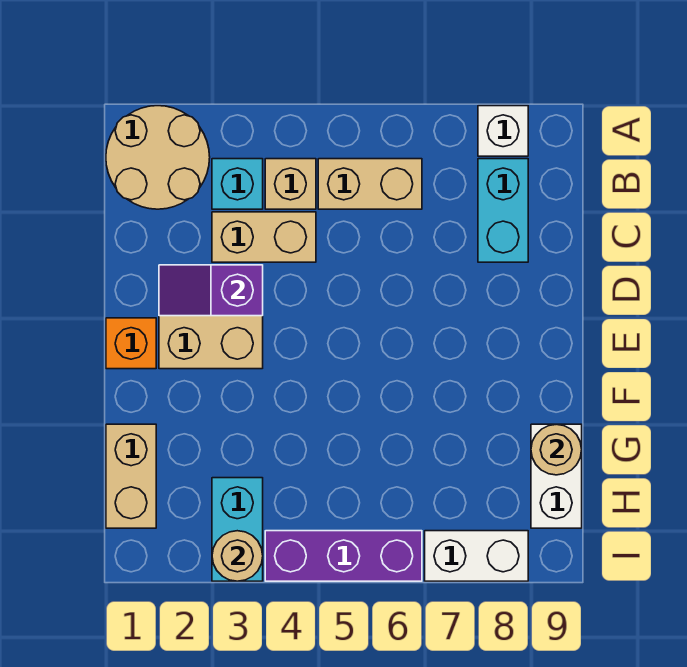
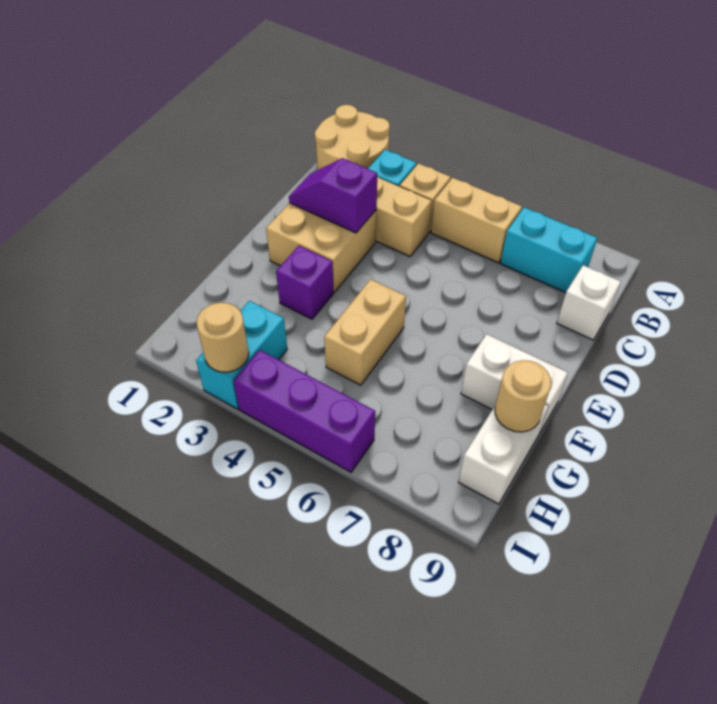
white 1x1 brick [478,106,528,156] -> white 1x1 brick moved to [557,265,621,340]
cyan 1x2 brick [478,159,528,262] -> cyan 1x2 brick turned to [500,207,597,293]
orange 1x1 brick [106,318,156,369] -> none
none -> purple 1x1 brick [276,246,334,319]
tan 1x2 brick [106,424,156,528] -> tan 1x2 brick moved to [324,279,406,385]
white 1x2 brick [425,531,528,581] -> white 1x2 brick moved to [461,334,568,432]

